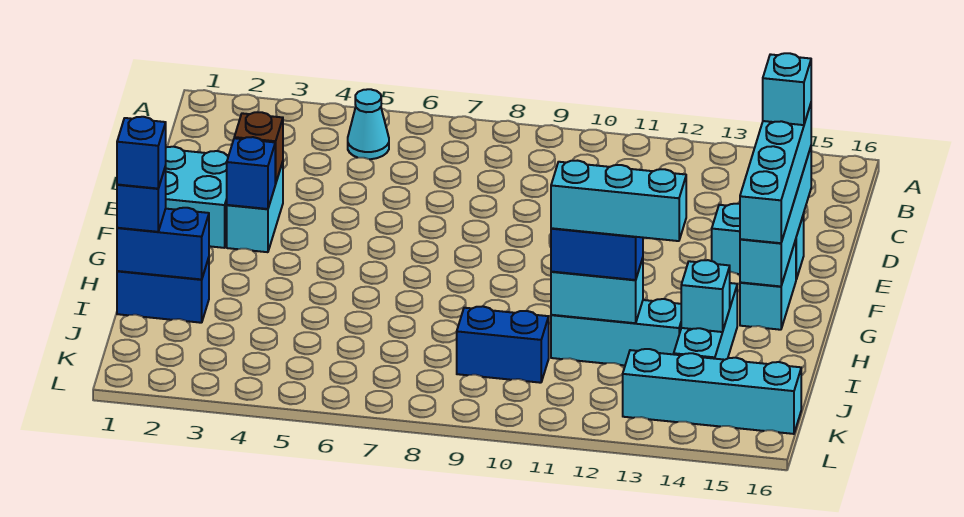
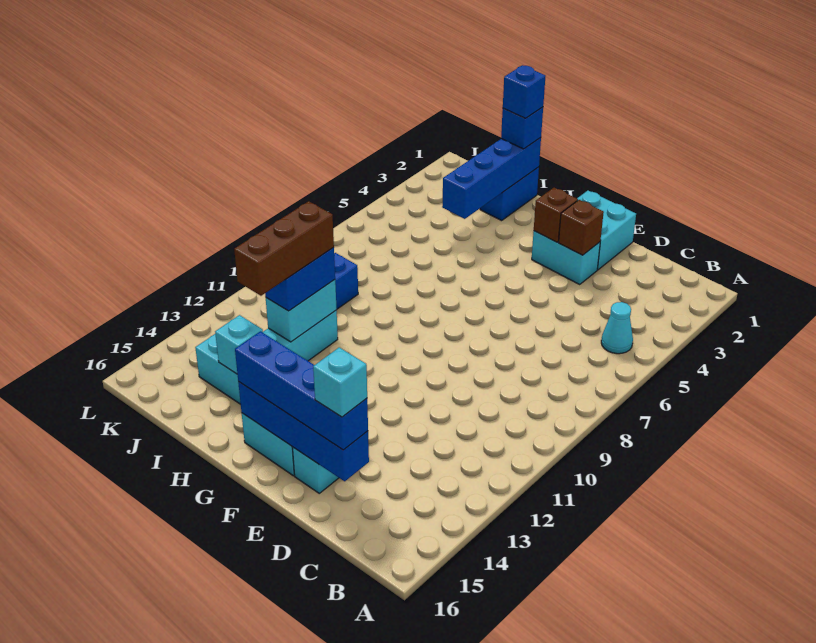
cyan 1x4 brick [740,147,811,286] -> blue 1x4 brick [238,382,369,481]
cyan 1x4 brick [740,104,811,243] -> blue 1x4 brick [235,331,368,450]
blue 1x1 brick [227,137,275,209] -> brown 1x1 brick [534,188,578,242]
blue 1x2 brick [117,208,209,279] -> blue 1x4 brick [442,138,541,219]
cyan 1x3 brick [551,161,686,241] -> brown 1x3 brick [234,201,334,296]
cyan 1x4 brick [623,349,801,434] -> none

